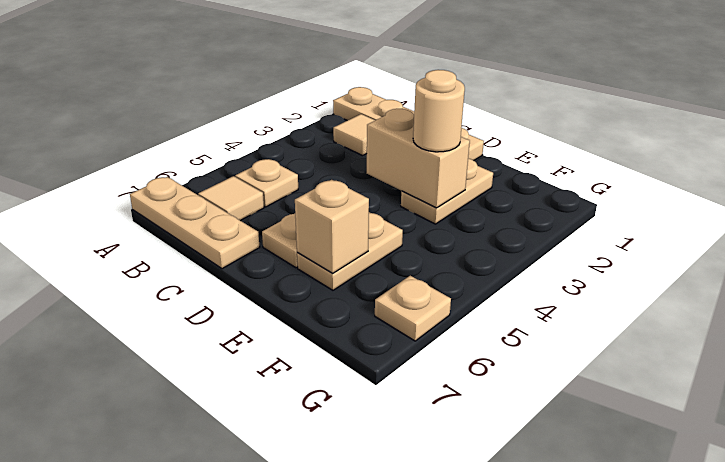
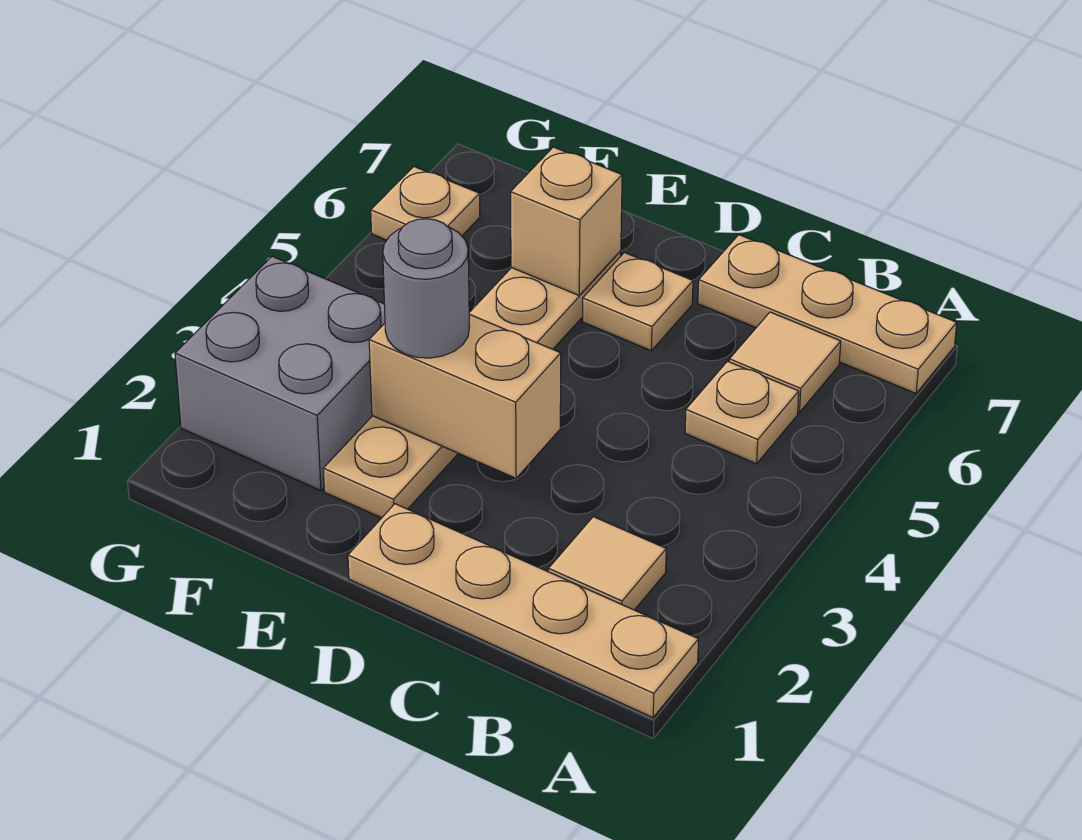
tan 1x1 round brick [413,70,465,152] -> grey 1x1 round brick [383,219,469,358]
none -> grey 2x2 brick [175,256,385,491]

